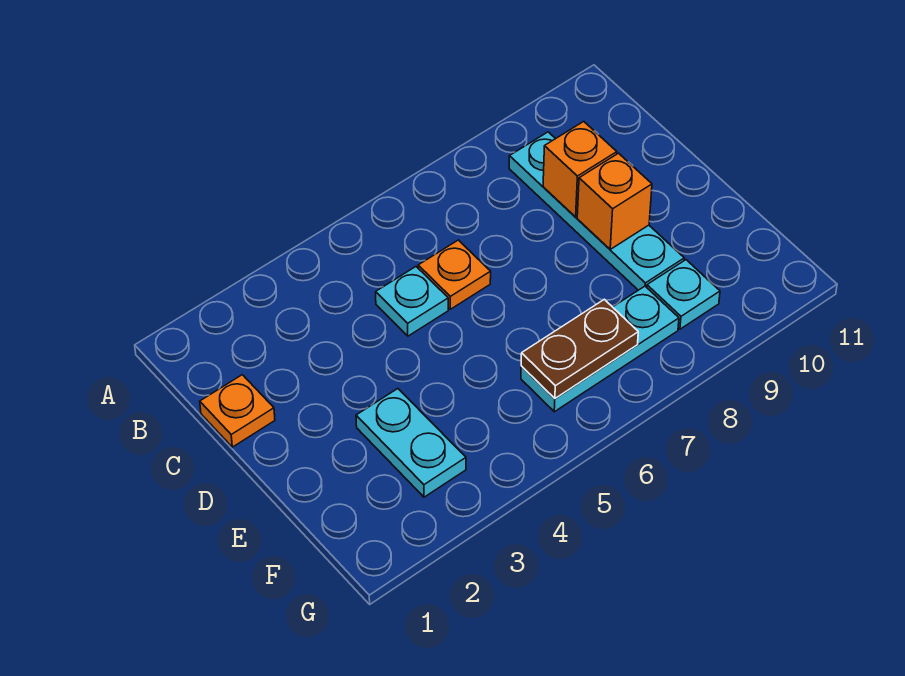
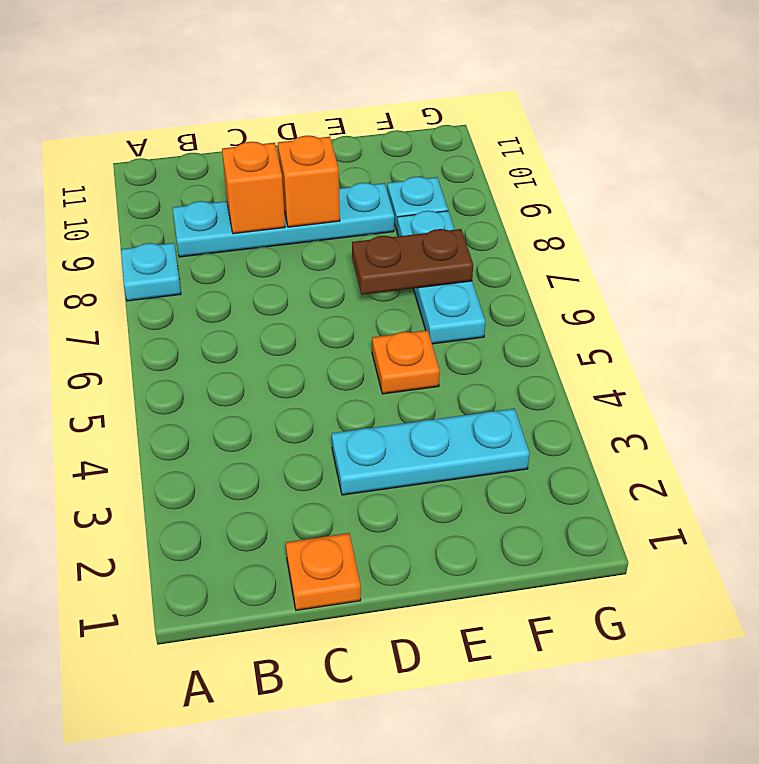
cyan 1x1 plate [376,267,448,336] -> cyan 1x1 plate moved to [121,243,181,301]
orange 1x1 plate [418,240,491,309] -> orange 1x1 plate moved to [372,330,440,394]
cyan 1x2 plate [356,389,466,497] -> cyan 1x3 plate [332,409,529,495]
brown 1x2 plate [521,299,638,398] -> brown 1x2 plate turned to [352,229,473,295]

